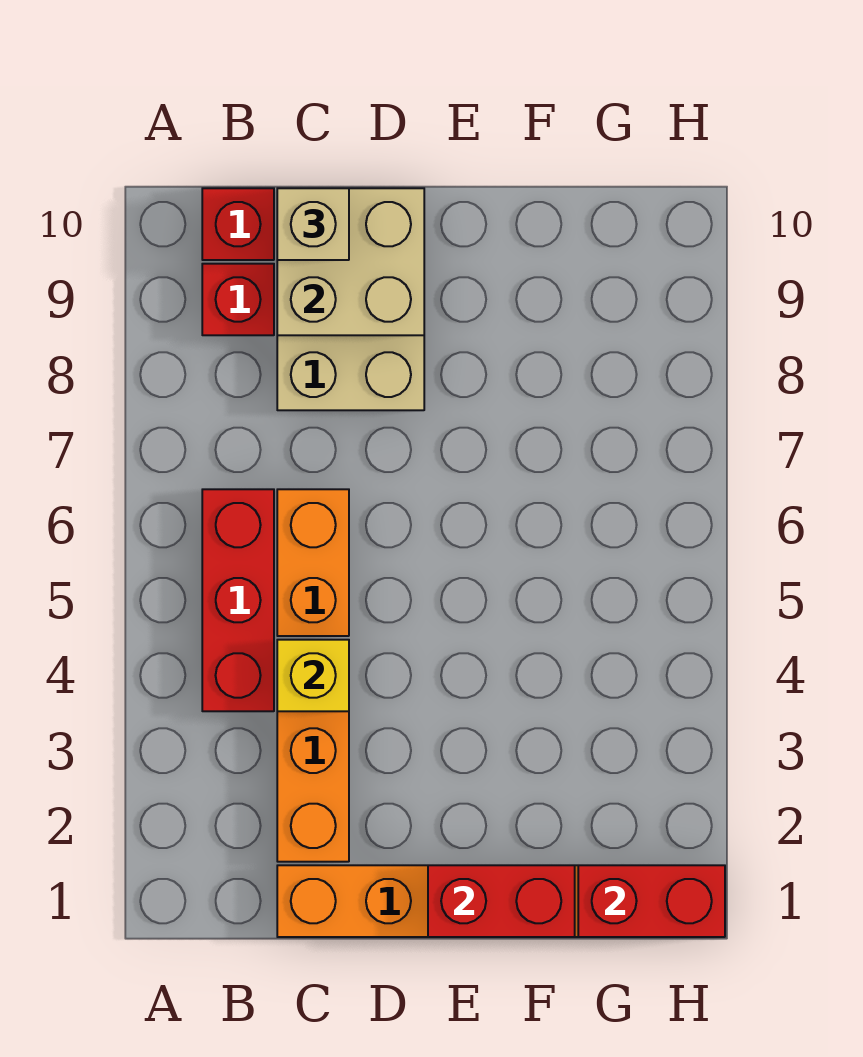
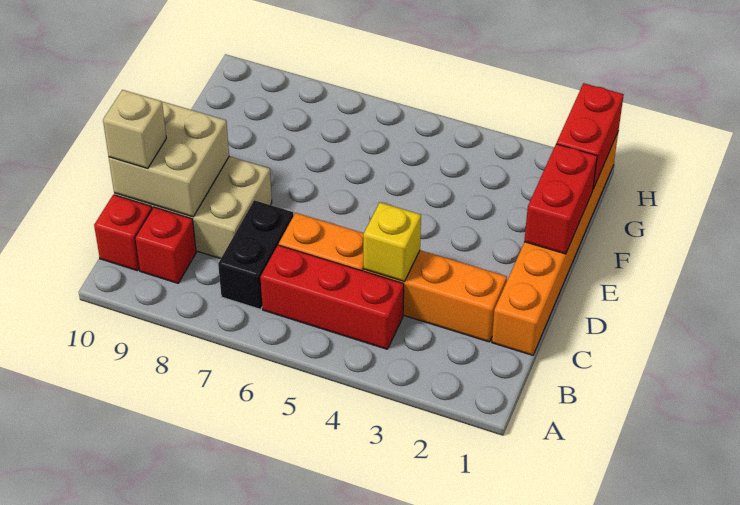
none -> black 1x2 brick [218,200,294,309]

